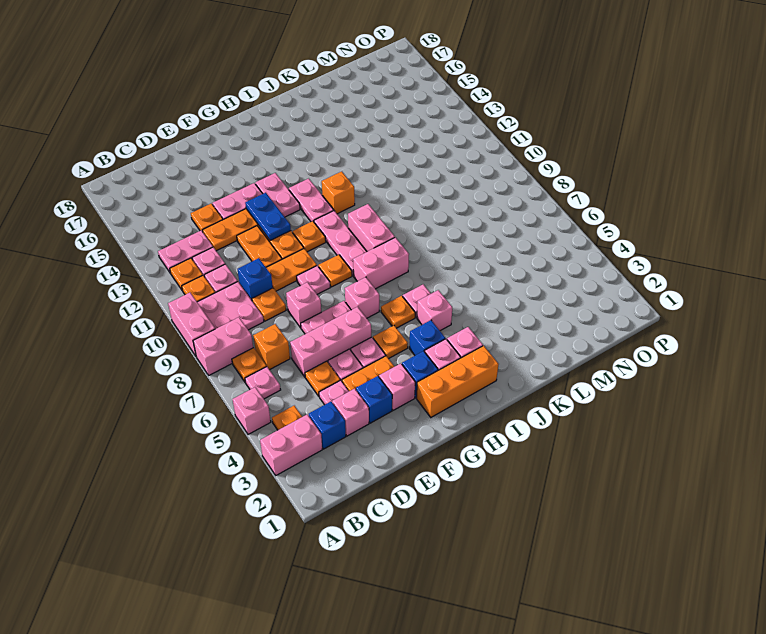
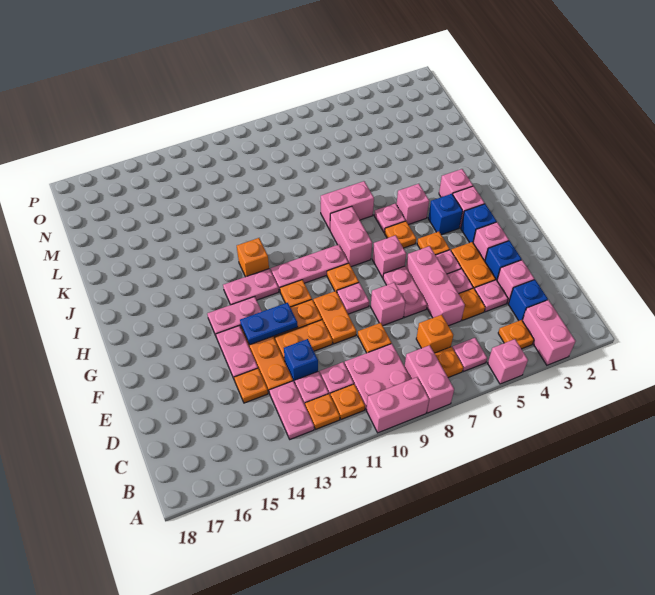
blue 1x1 brick [237,258,273,300] -> blue 1x1 brick moved to [284,339,318,383]
orange 1x3 brick [416,346,499,417] -> none
pink 1x2 brick [348,204,395,252] -> pink 1x2 brick moved to [321,181,374,230]

